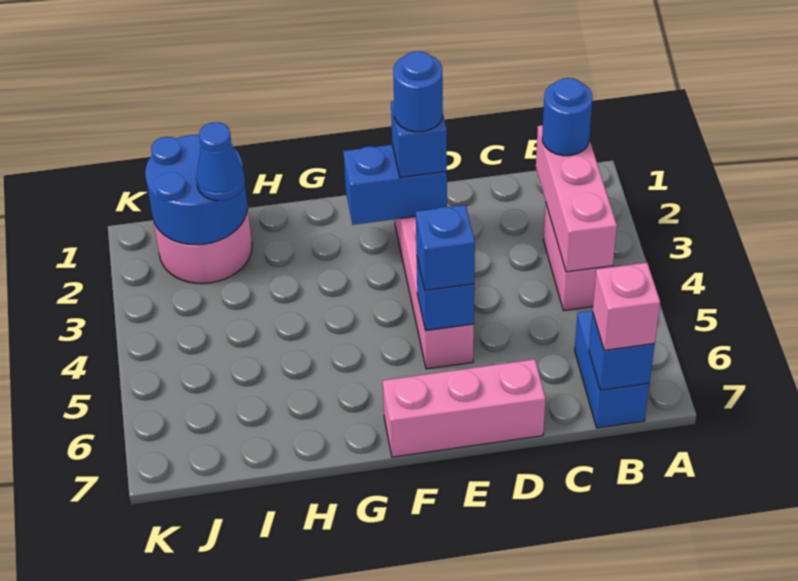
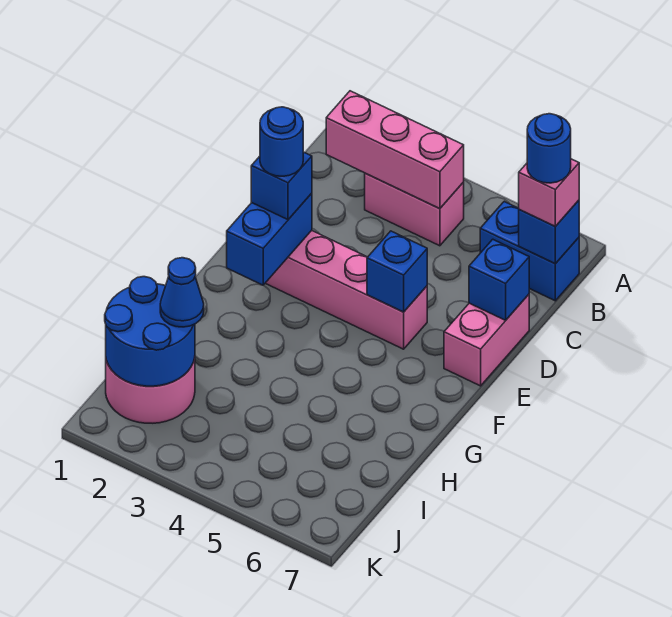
blue 1x1 round brick [542,78,593,156] -> blue 1x1 round brick moved to [527,114,571,183]
pink 1x3 brick [383,359,546,457] -> pink 1x2 brick [444,295,529,386]
blue 1x1 brick [416,205,475,290] -> blue 1x1 brick moved to [469,239,529,320]

